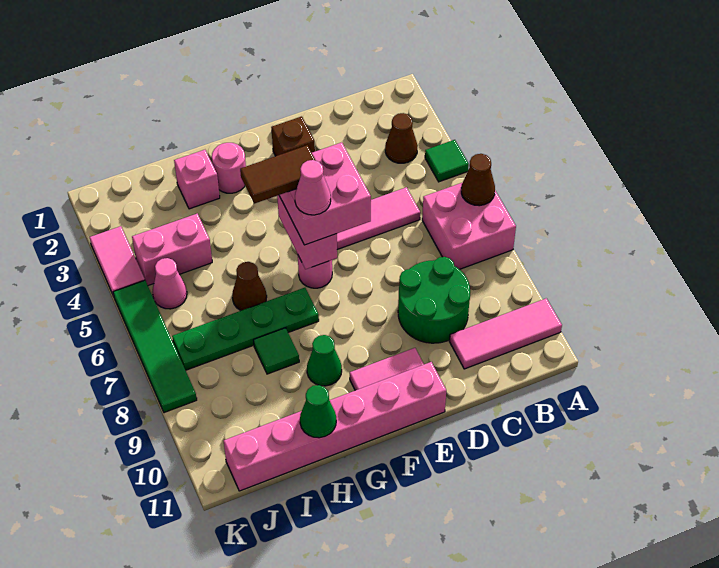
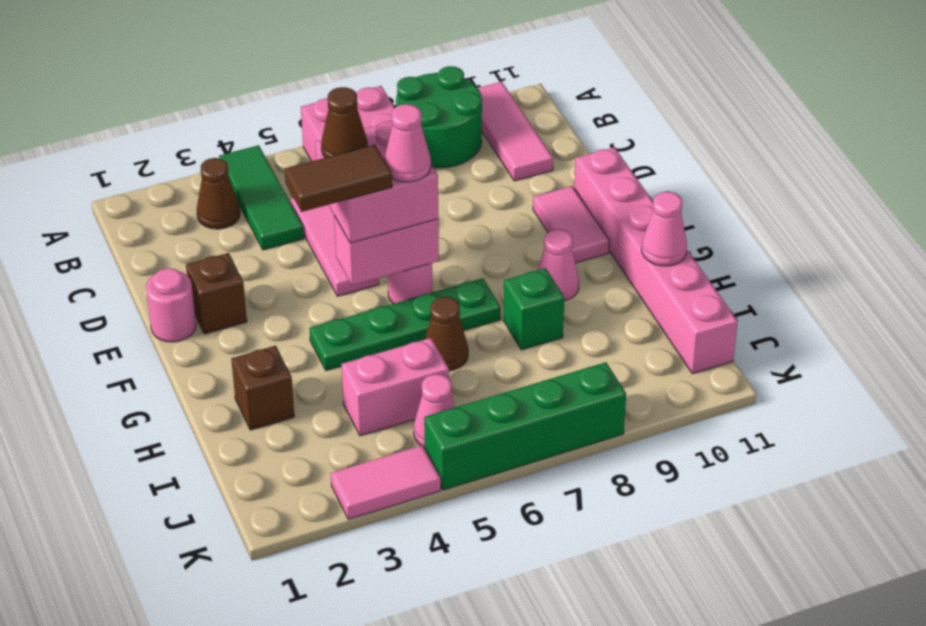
green 1x1 tile [425,140,469,182] -> green 1x3 tile [219,145,304,250]
brown 1x1 cone [461,154,495,206] -> brown 1x1 cone moved to [321,87,368,158]
green 2x2 round brick [398,257,470,343] -> green 2x2 round brick moved to [396,66,482,168]
brown 1x2 tile [240,145,316,204] -> brown 1x2 tile turned to [285,145,392,212]
pink 1x1 round brick [212,143,246,193] -> pink 1x1 round brick moved to [146,268,196,342]
green 1x4 plate [172,288,319,370] -> green 1x4 plate turned to [309,278,501,371]
green 1x1 cone [307,335,342,386] -> pink 1x1 cone [538,229,579,301]
pink 1x1 brick [174,150,220,209] -> brown 1x1 brick [231,346,294,430]
green 1x1 tile [254,328,299,374] -> green 1x1 brick [504,268,564,350]
green 1x1 cone [300,385,336,438] -> pink 1x1 cone [642,192,687,266]
pink 1x2 brick [132,214,212,286] -> pink 1x2 brick turned to [341,338,449,436]
green 1x4 tile [113,280,197,413] -> green 1x4 brick [424,362,626,490]

